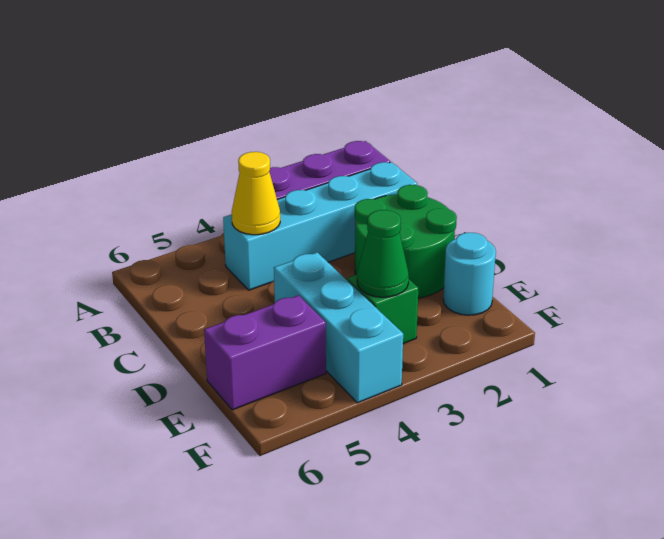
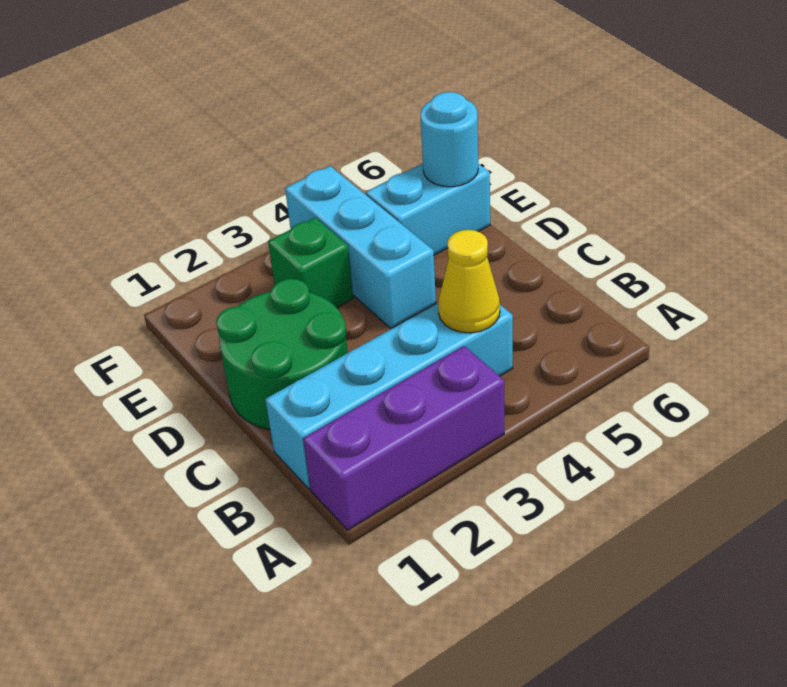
cyan 1x1 round brick [443,233,496,315] -> cyan 1x1 round brick moved to [421,92,478,187]
green 1x1 cone [357,210,409,297] -> none
purple 1x2 brick [204,295,326,410] -> cyan 1x2 brick [366,163,490,255]

